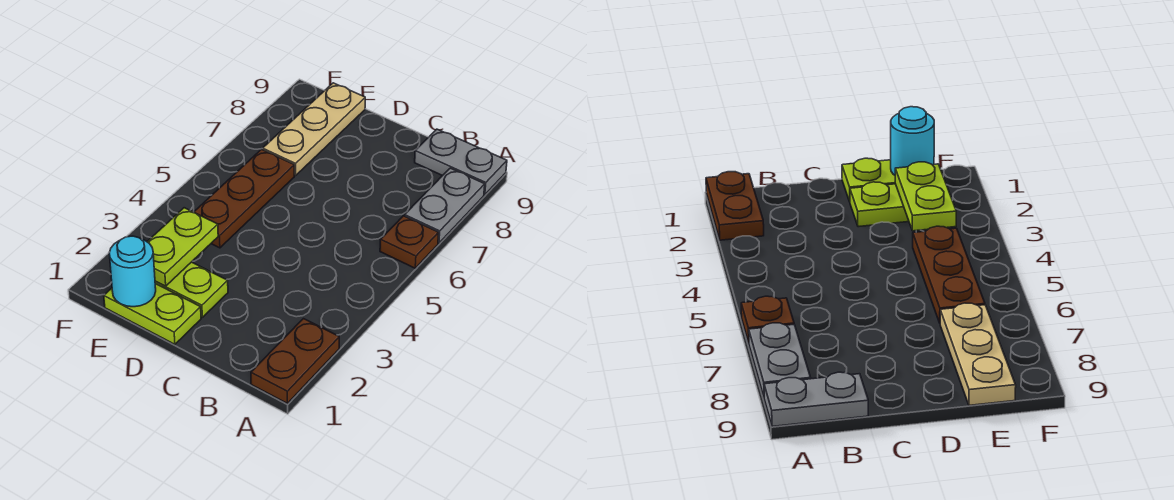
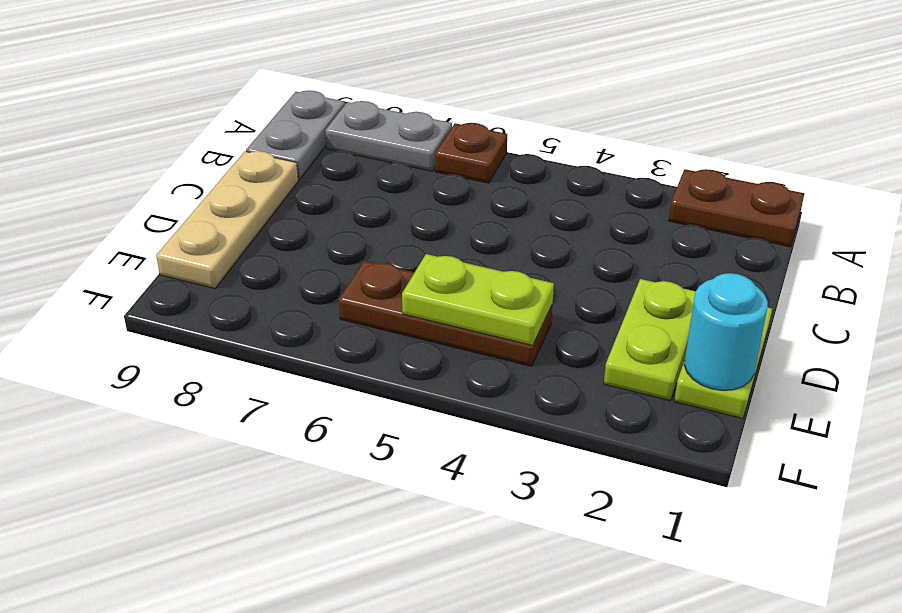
lime 1x2 plate [147,208,218,286] -> lime 1x2 plate moved to [402,254,554,346]
tan 1x3 plate [263,83,365,176] -> tan 1x3 plate turned to [156,151,298,288]

